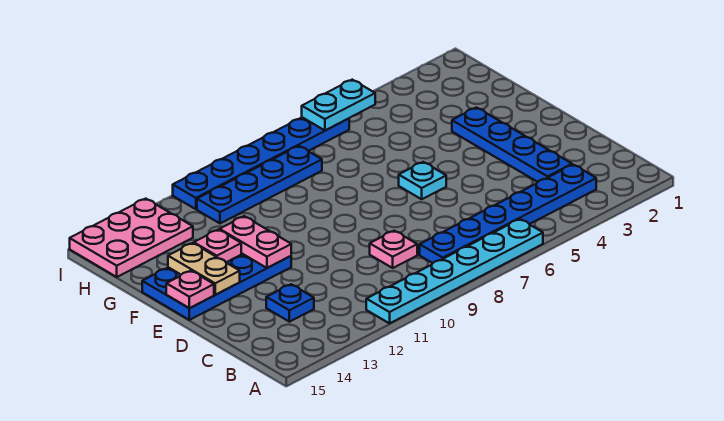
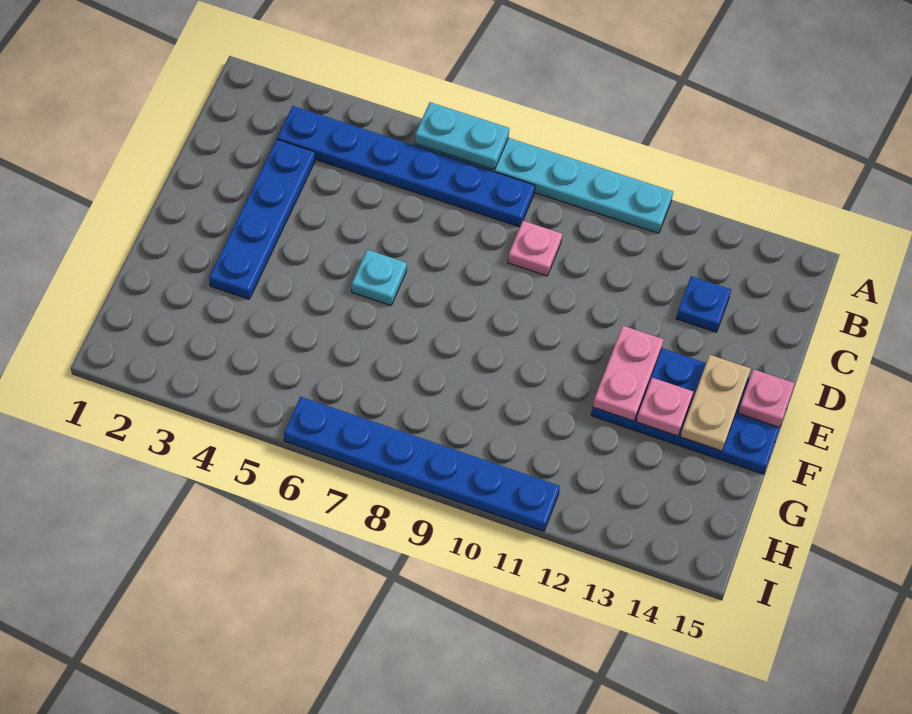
blue 1x4 plate [197,146,322,223] -> none
pink 2x3 plate [70,199,193,277] -> none
cyan 1x2 plate [302,80,375,130] -> cyan 1x2 plate moved to [415,102,509,170]

